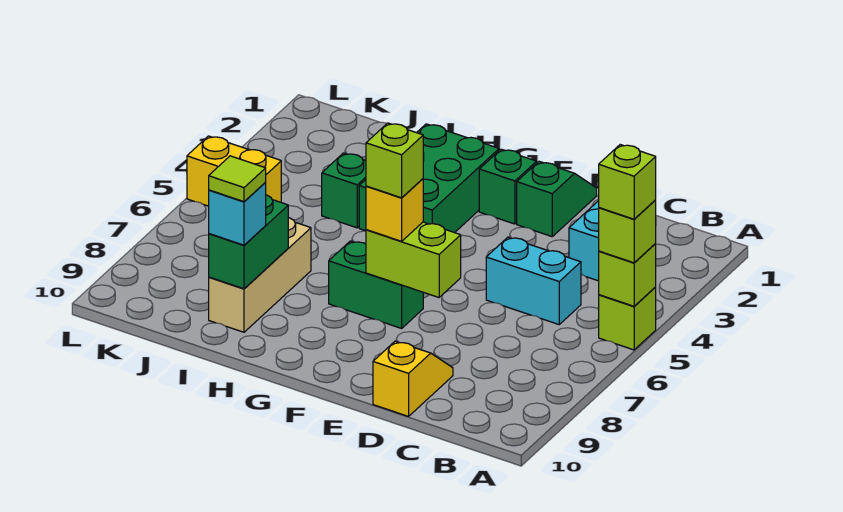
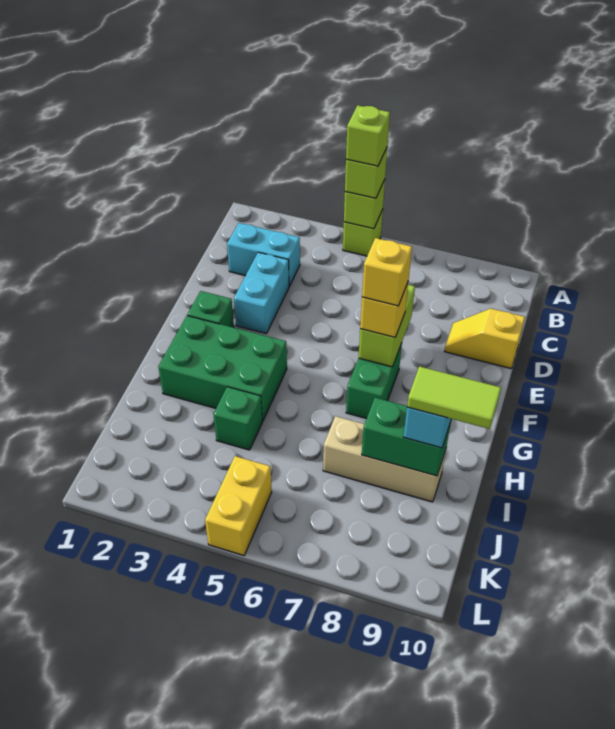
cyan 1x2 brick [486,237,581,325] -> cyan 1x2 brick moved to [234,252,289,334]
green 1x2 slope [517,161,597,237] -> none
lime 1x1 brick [366,123,423,198] -> yellow 1x1 brick [362,238,412,306]
lime 1x1 tile [209,156,266,202] -> lime 1x2 tile [407,366,501,429]

